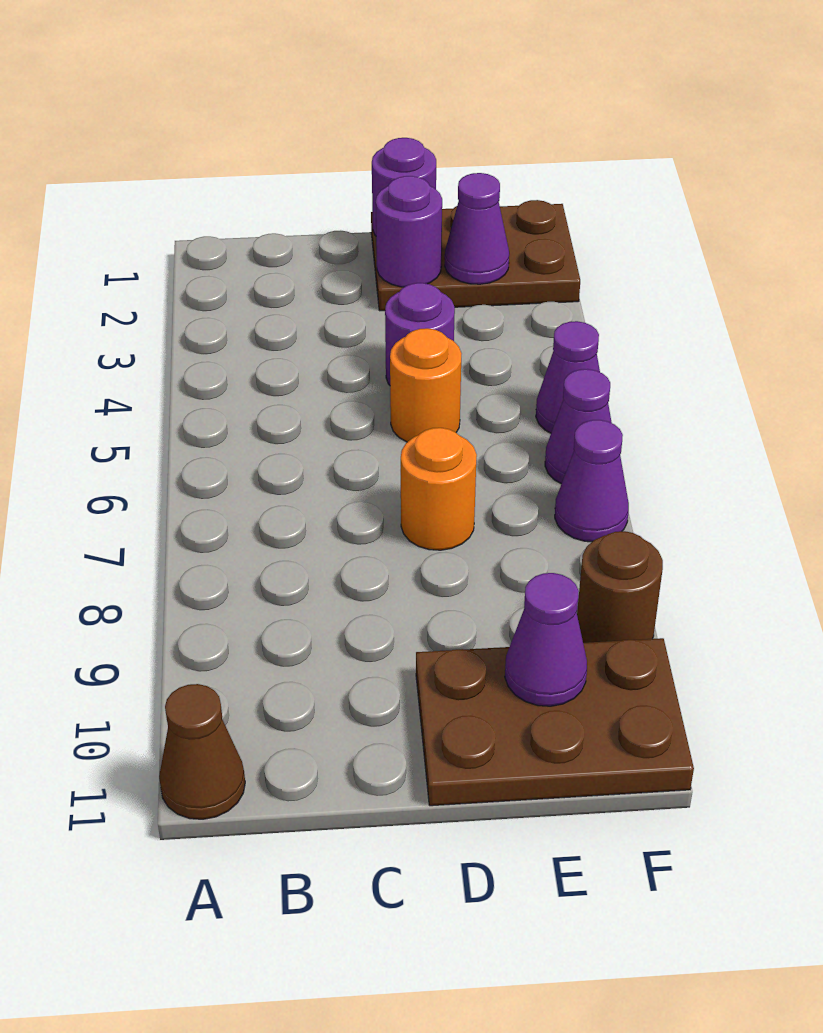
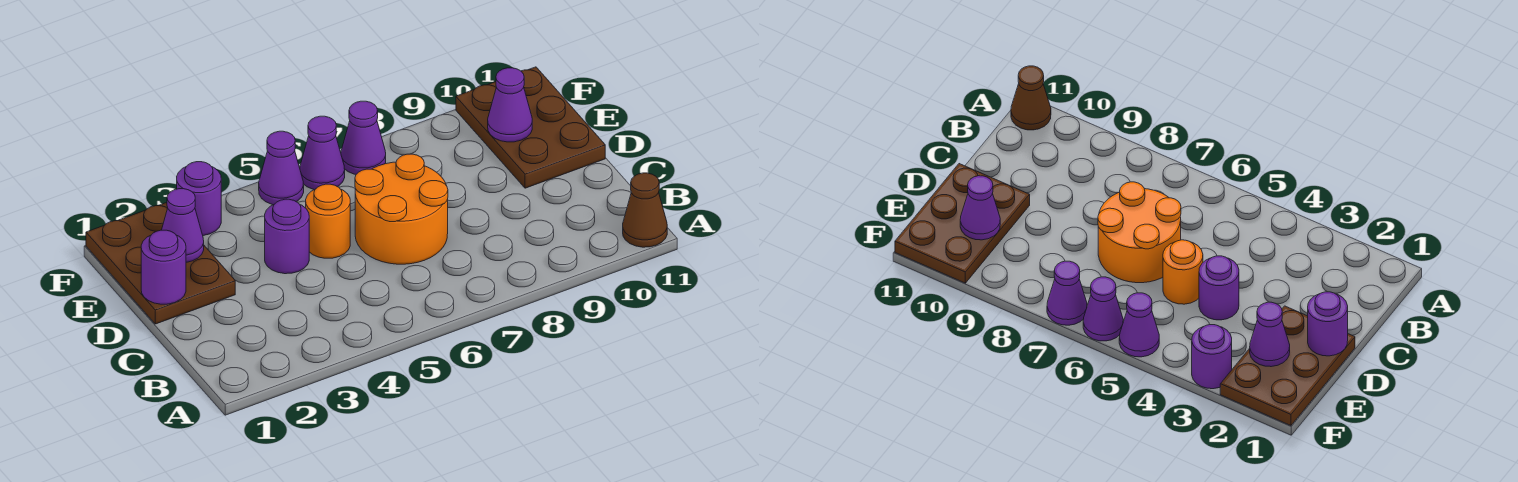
purple 1x1 round brick [376,176,442,287] -> purple 1x1 round brick moved to [177,162,221,236]
orange 1x1 round brick [401,428,477,550] -> orange 2x2 round brick [355,154,448,264]
brown 1x1 round brick [577,531,663,643] -> none

